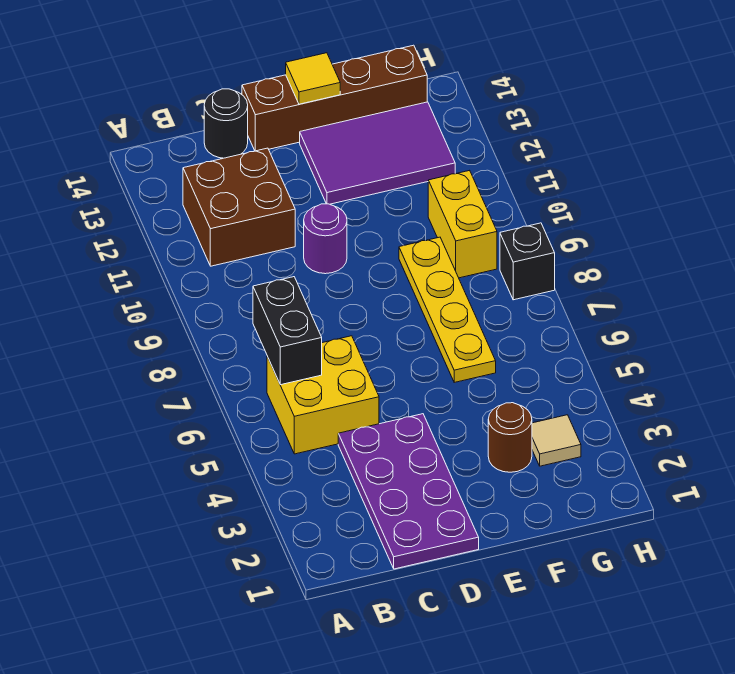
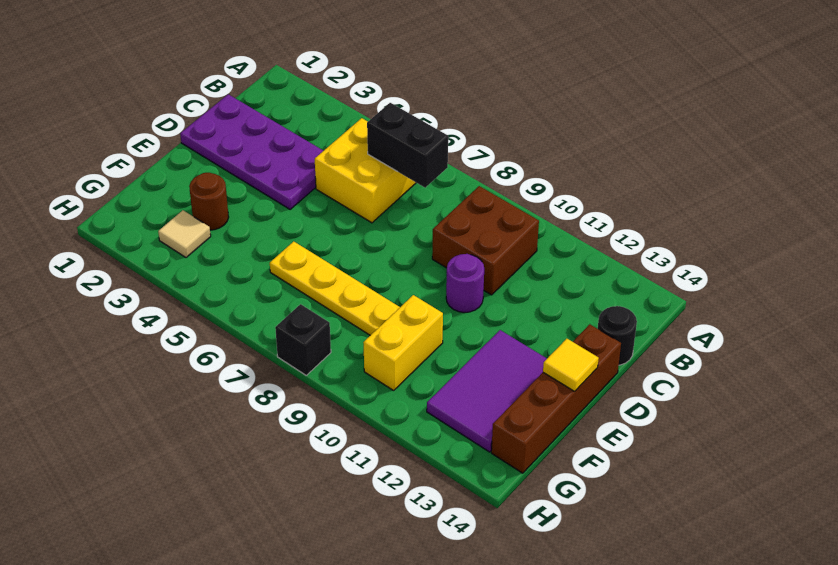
brown 2x2 brick [183,148,295,266] -> brown 2x2 brick moved to [432,186,539,295]
yellow 1x2 brick [428,170,497,278] -> yellow 1x2 brick turned to [363,295,443,390]

